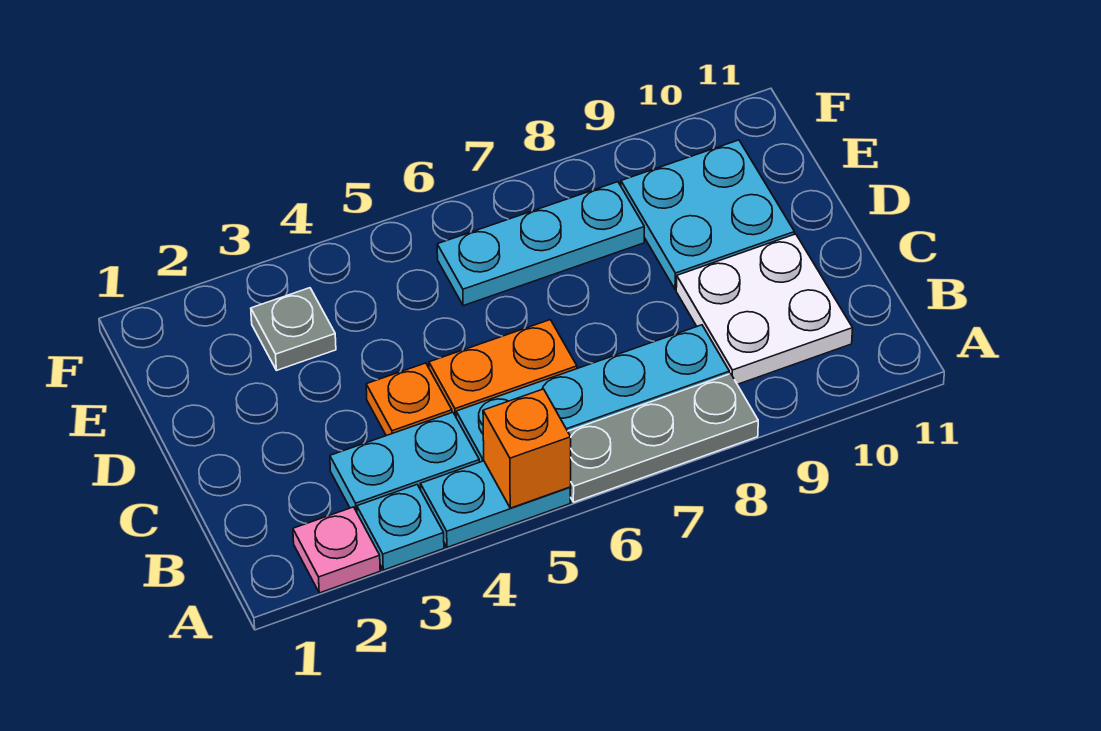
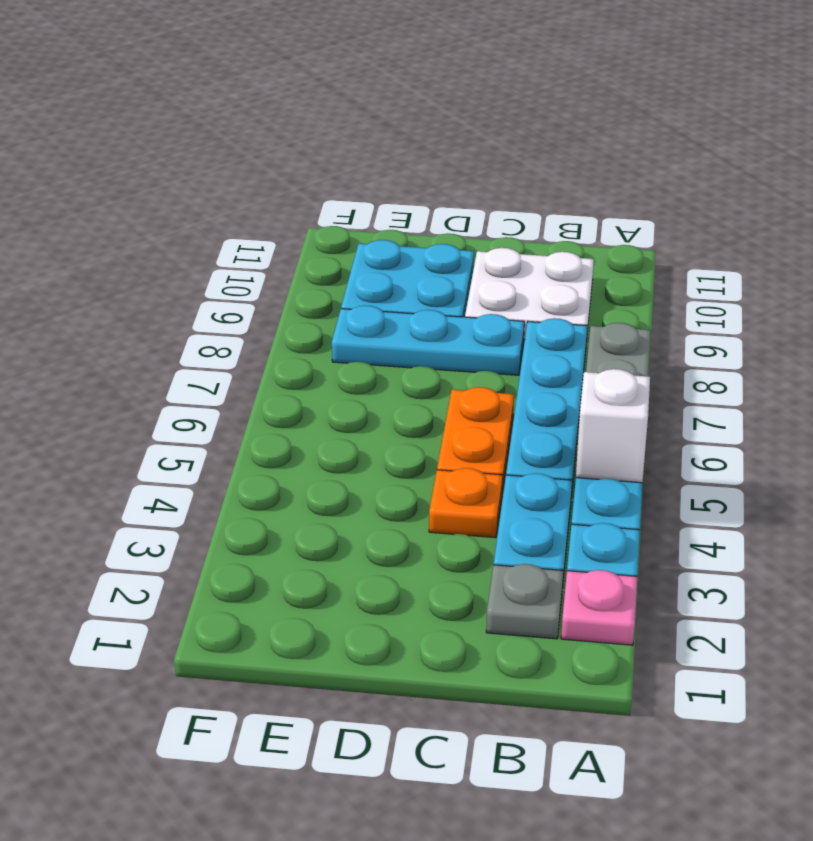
orange 1x1 brick [483,389,571,508] -> white 1x1 brick [576,369,650,483]
grey 1x1 plate [251,288,336,370] -> grey 1x1 plate moved to [486,564,563,639]
cyan 1x3 plate [437,182,644,306] -> cyan 1x3 plate turned to [332,305,524,375]

